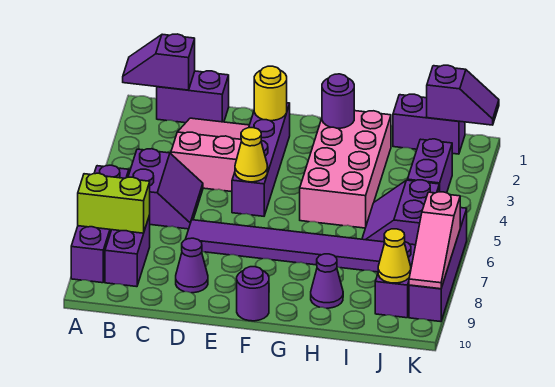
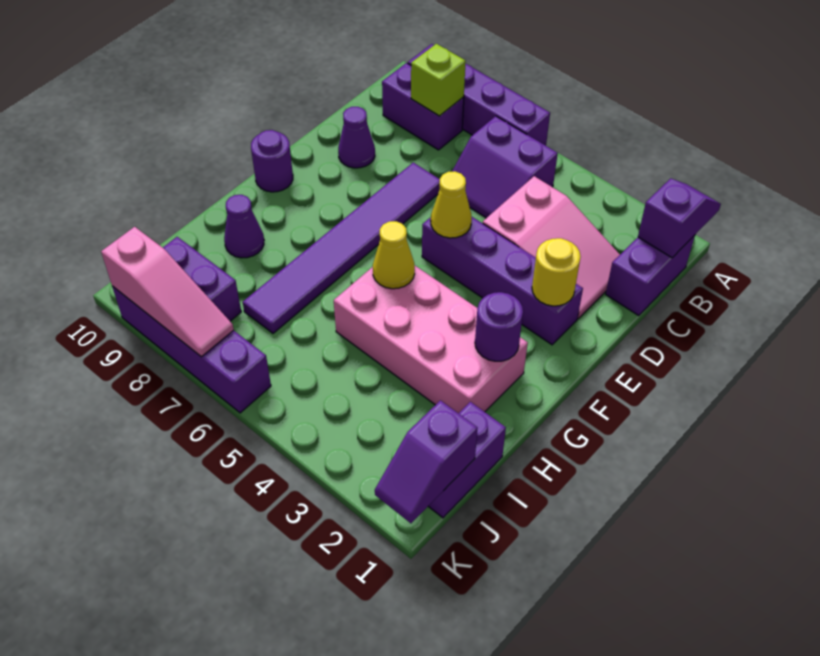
lime 1x2 brick [78,173,150,233] -> lime 1x1 brick [411,44,466,116]
purple 2x2 slope [362,180,439,245] -> none
purple 1x2 brick [408,139,452,193] -> none
yellow 1x1 cone [378,229,411,283] -> yellow 1x1 cone moved to [373,221,415,289]
pink 1x3 slope [409,192,460,289] -> pink 1x3 slope turned to [101,227,234,357]

